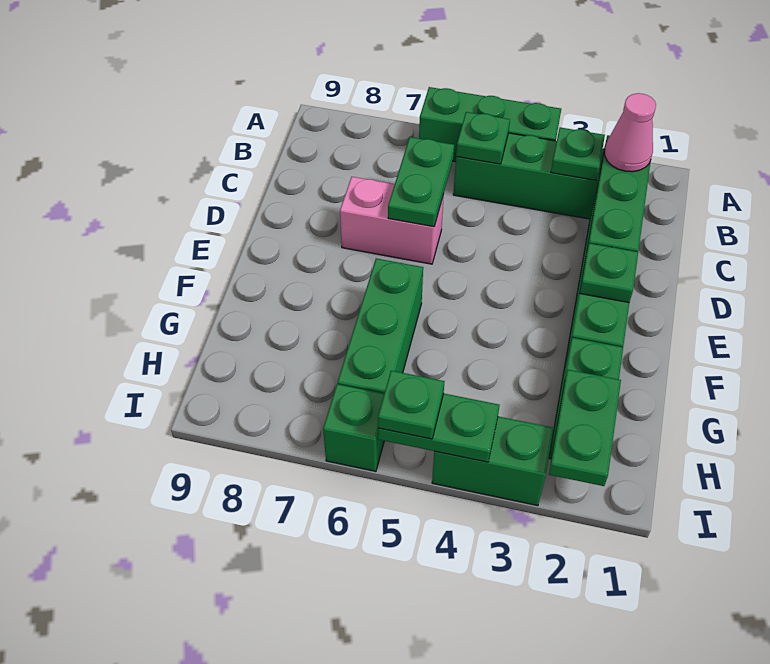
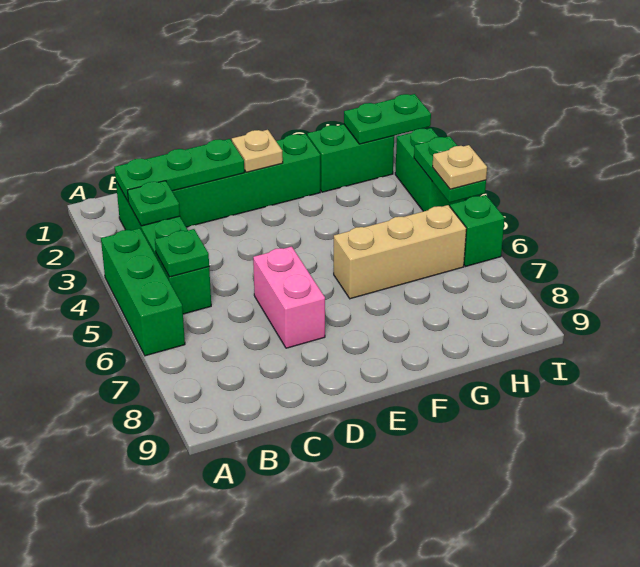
pink 1x1 cone [605,93,656,172] -> none
green 1x2 plate [388,137,454,227] -> none
green 1x1 plate [580,243,638,303] -> tan 1x1 plate [232,130,283,172]
green 1x3 brick [338,258,423,393] -> tan 1x3 brick [334,205,466,299]
green 1x1 plate [378,371,445,439] -> tan 1x1 plate [433,145,487,189]

